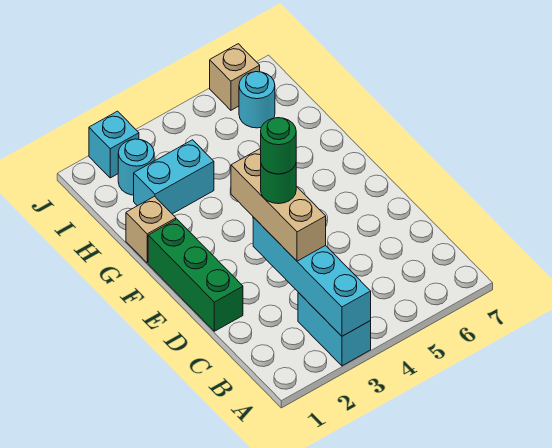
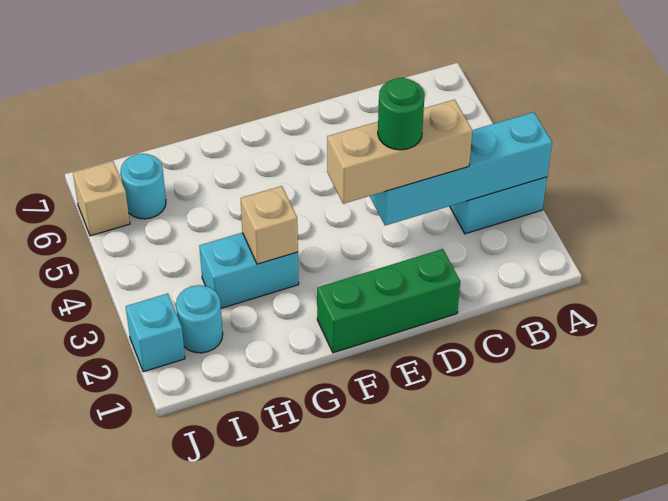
green 1x1 round brick [260,118,296,174] -> none
tan 1x1 brick [126,196,176,263] -> tan 1x1 brick moved to [241,186,298,264]
cyan 1x2 brick [134,140,214,214] -> cyan 1x2 brick turned to [199,233,299,308]

